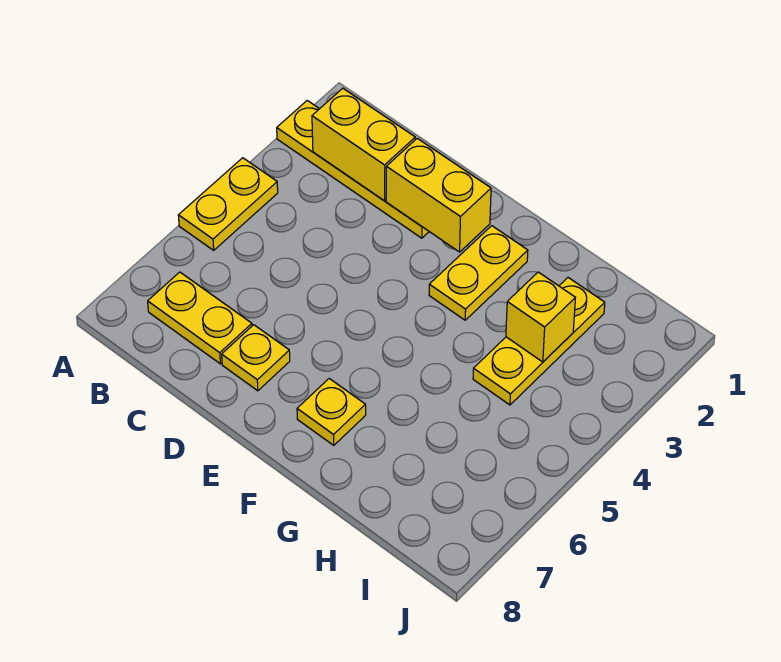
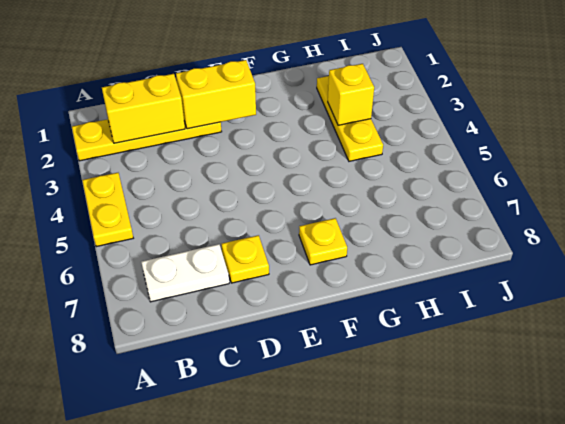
yellow 1x2 plate [148,272,252,364] -> white 1x2 plate [141,244,229,302]
yellow 1x2 plate [429,226,528,320] -> none

